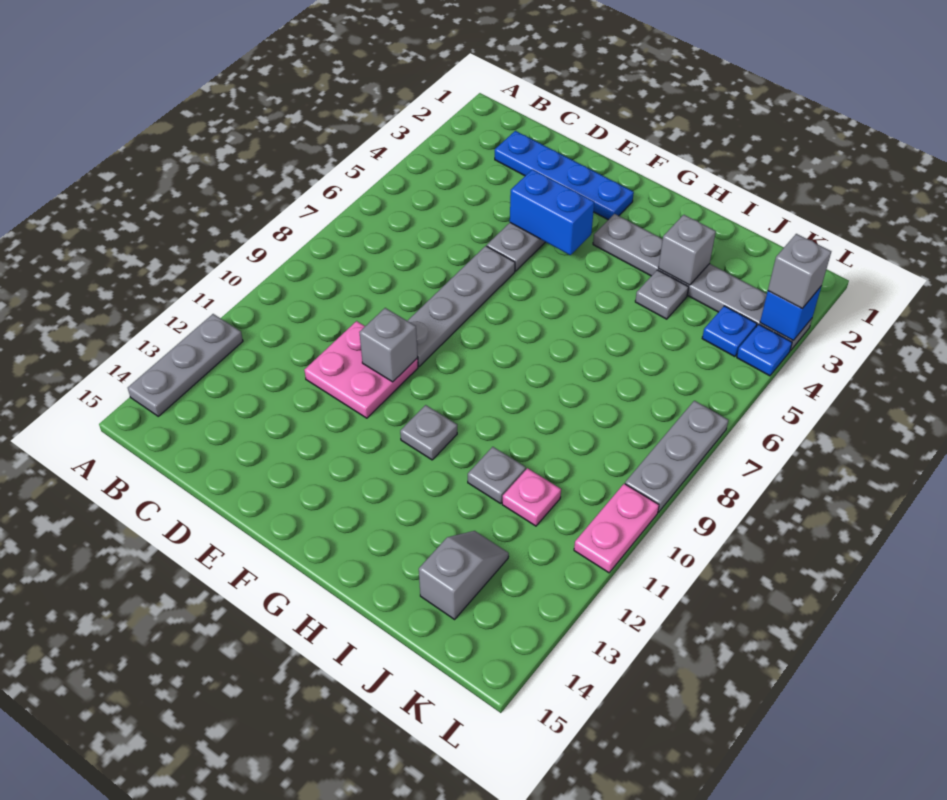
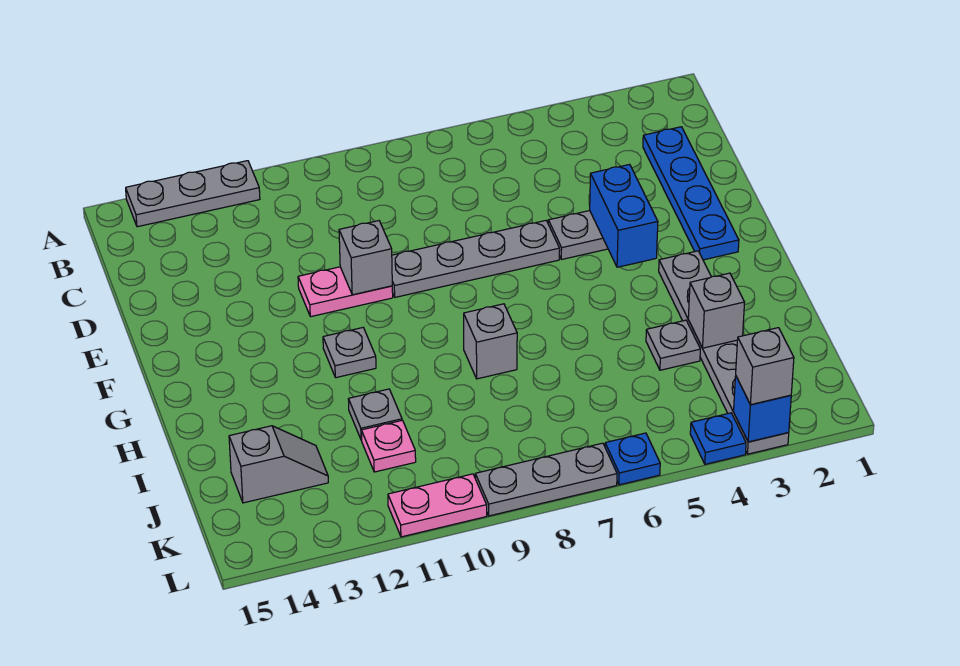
pink 2x2 plate [304,321,418,418] -> pink 1x2 plate [298,267,393,317]
none -> grey 1x1 brick [464,304,517,379]
blue 1x1 plate [702,306,757,357] -> blue 1x1 plate moved to [605,433,660,485]

